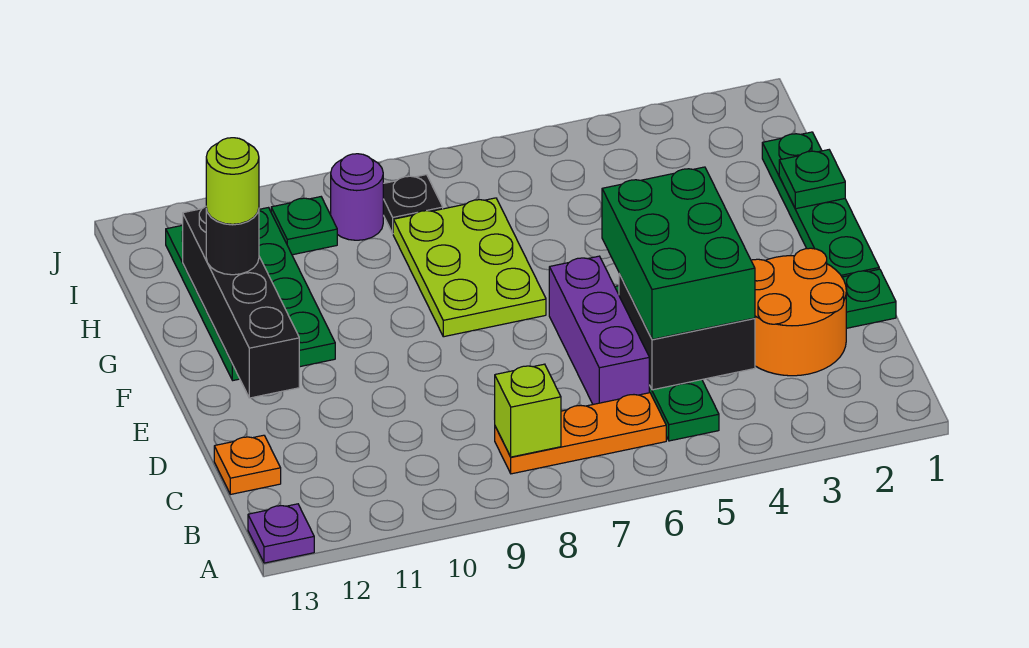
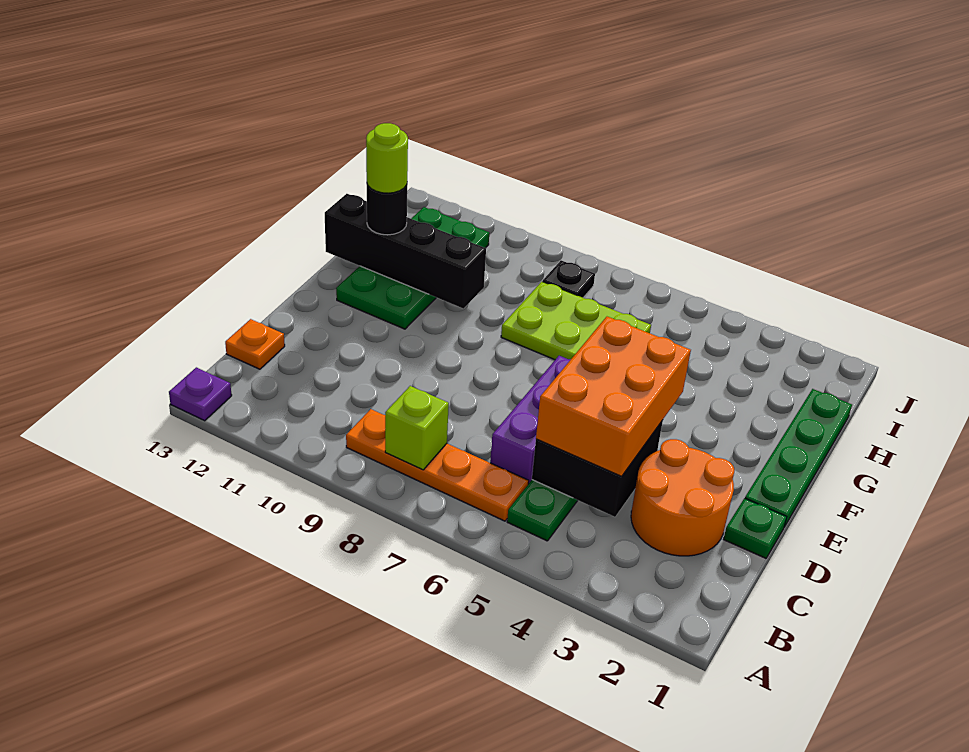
orange 1x3 plate [495,393,666,474] -> orange 1x4 plate [346,409,528,521]
green 2x3 brick [602,167,755,339] -> orange 2x3 brick [536,317,691,476]
black 1x4 brick [182,206,299,398] -> black 1x4 brick turned to [325,194,486,309]
lime 2x3 plate [393,198,546,337] -> lime 2x3 plate turned to [501,282,651,360]
green 1x1 plate [779,150,845,209] -> none
purple 1x1 round brick [331,154,383,240] -> none
green 1x1 plate [271,197,337,255] -> none

